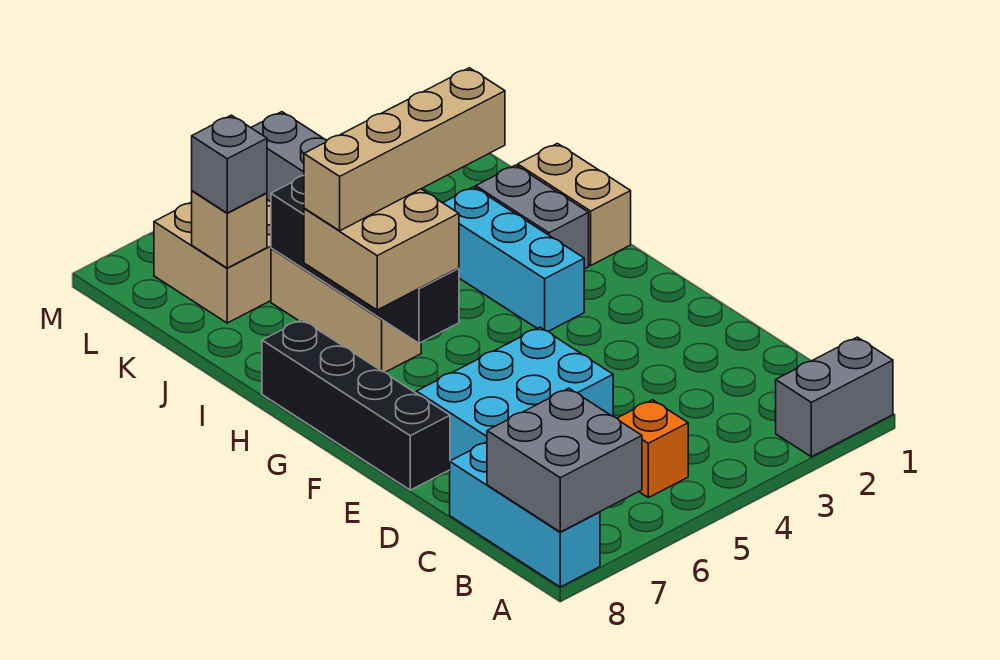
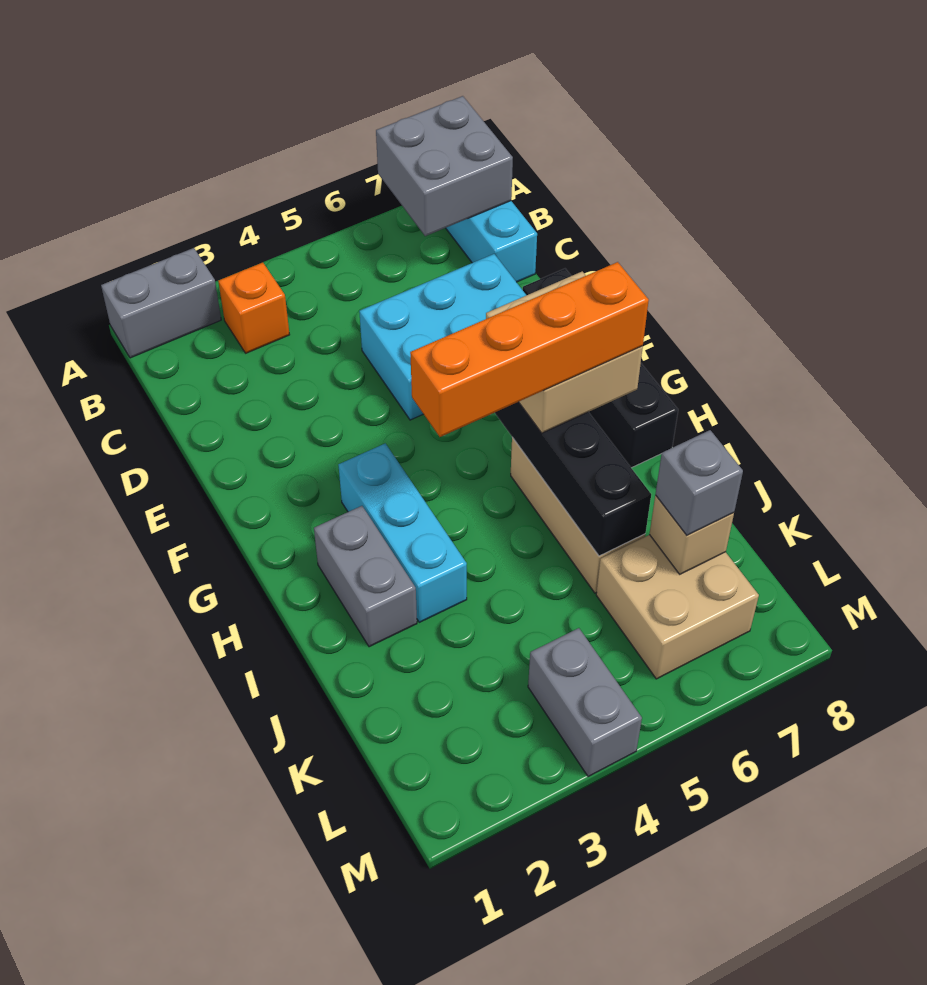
orange 1x1 brick [617,400,688,498] -> orange 1x1 brick moved to [218,262,290,353]
tan 1x2 brick [518,143,631,265] -> none
tan 1x4 brick [304,68,505,231] -> orange 1x4 brick [410,262,649,437]

